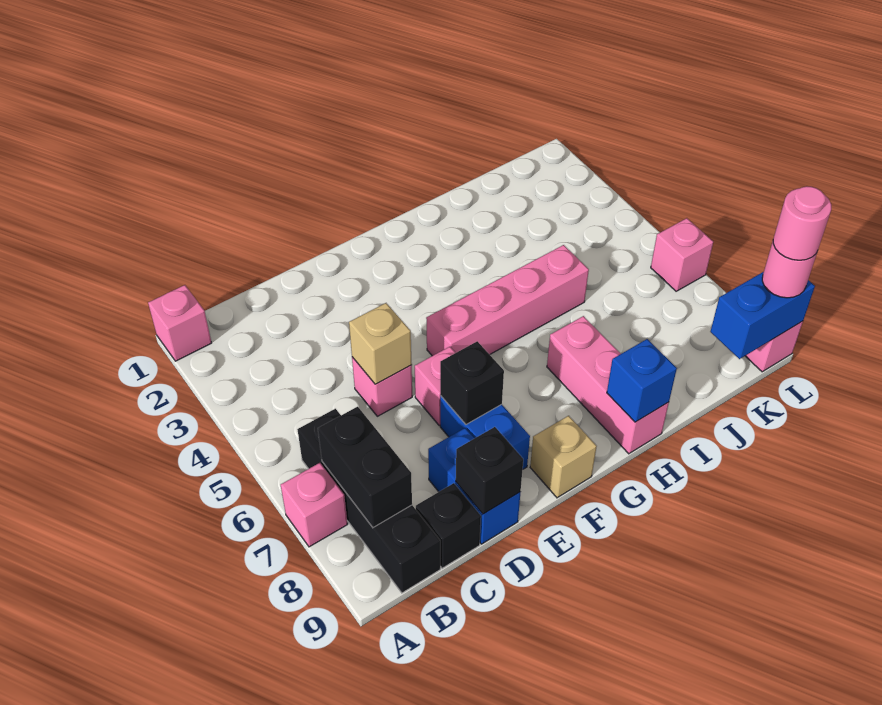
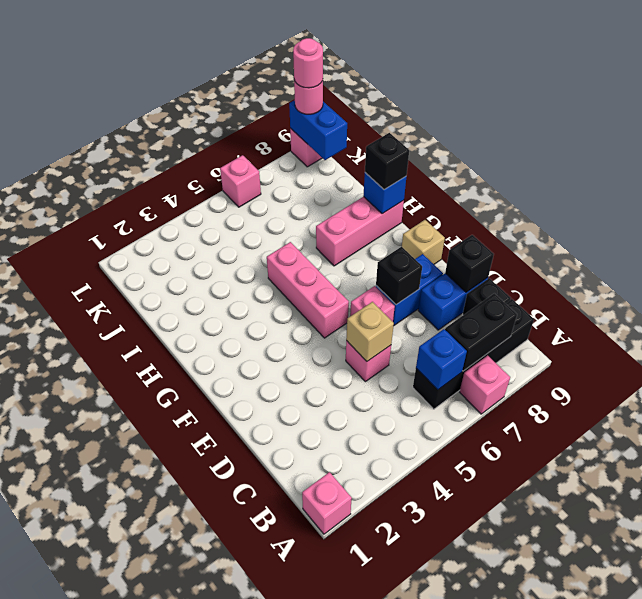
none -> blue 1x1 brick [416,329,467,390]
pink 1x4 brick [426,245,589,356] -> pink 1x3 brick [267,242,349,338]
none -> black 1x1 brick [365,133,409,190]

